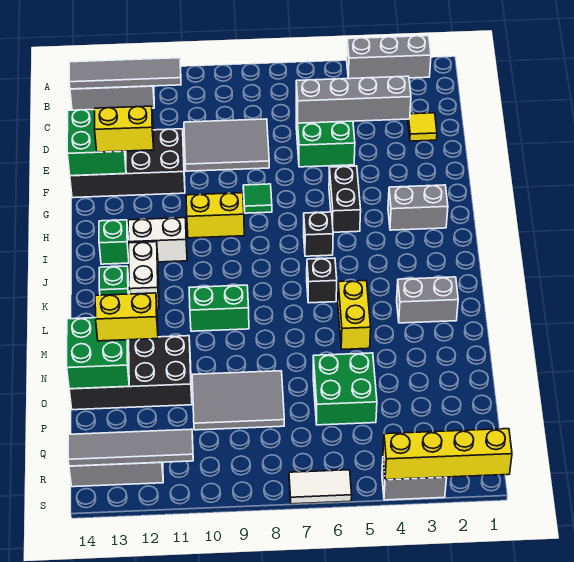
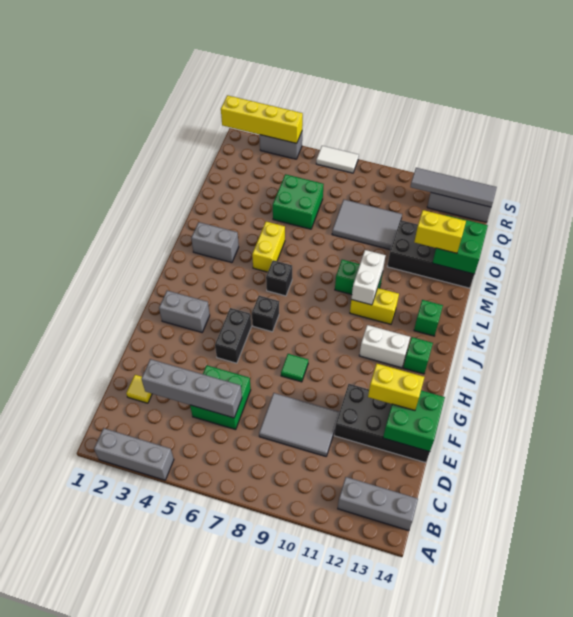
grey 1x4 tile [69,58,181,89] -> none
yellow 1x2 brick [186,193,244,238] -> yellow 1x2 brick moved to [350,288,399,324]
white 1x2 brick [129,242,159,309] -> white 1x2 brick moved to [351,250,386,305]

